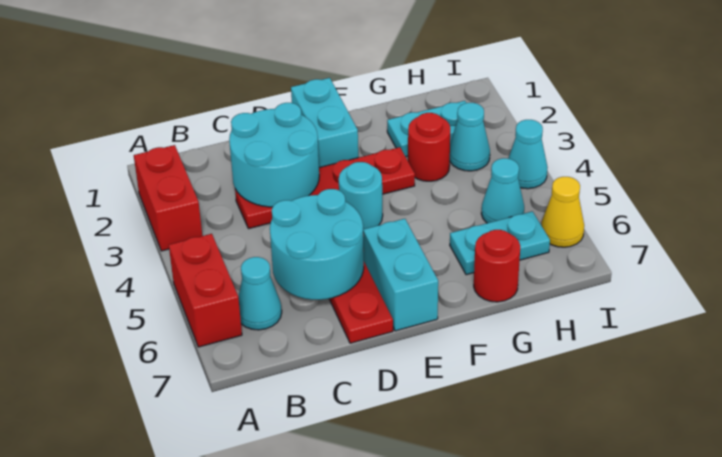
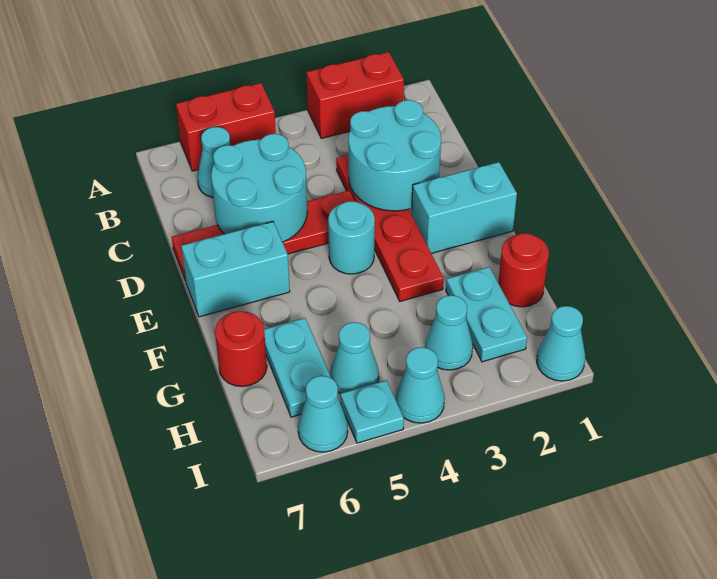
red 1x1 round brick [408,113,450,181] -> red 1x1 round brick moved to [498,233,549,307]
none -> cyan 1x1 cone [537,306,585,381]
none -> cyan 1x1 plate [340,380,404,443]
yellow 1x1 cone [541,177,584,247] -> cyan 1x1 cone [298,376,348,452]

